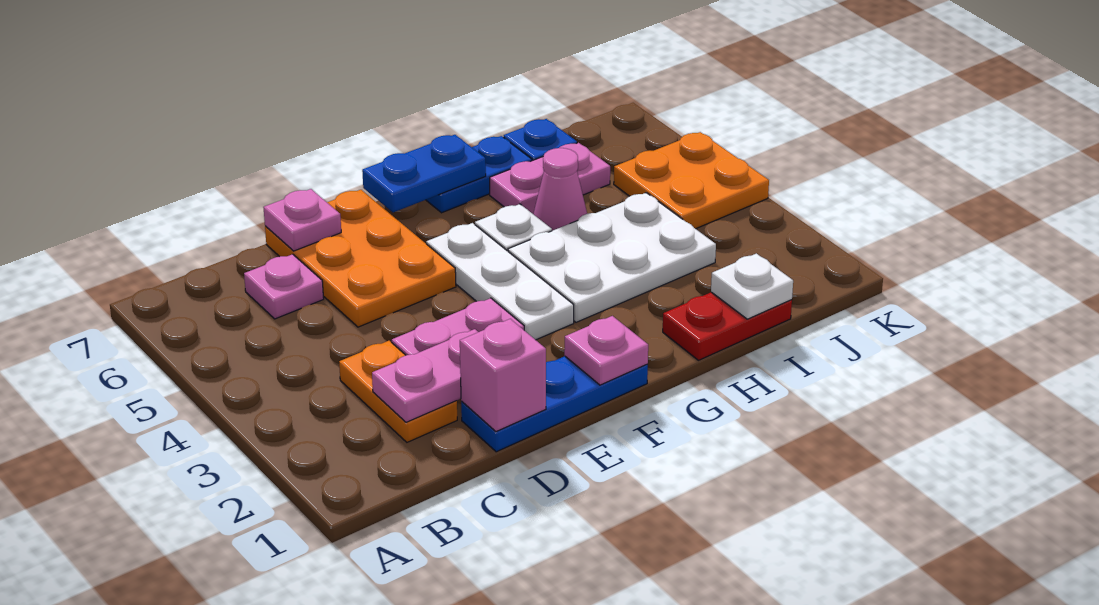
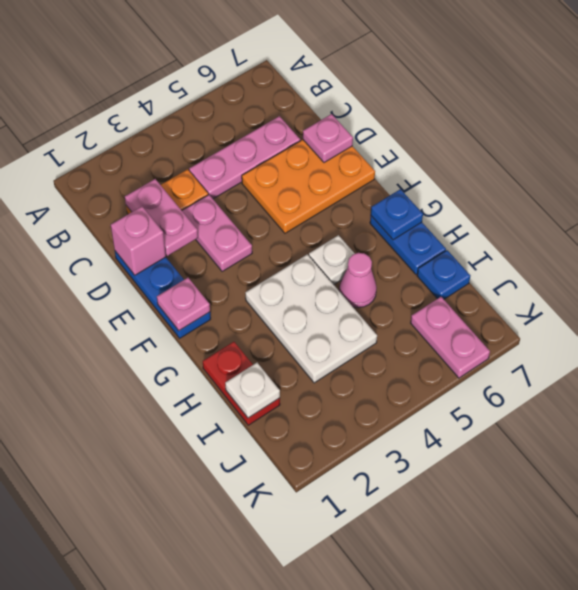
pink 1x1 plate [244,254,324,319] -> pink 1x3 plate [189,116,300,199]
white 1x3 plate [426,223,574,340] -> none
blue 1x2 plate [362,135,486,212] -> blue 1x1 plate [371,189,423,240]
pink 1x2 plate [490,143,610,214] -> pink 1x2 plate moved to [411,297,490,378]
orange 2x2 plate [614,132,769,229] -> none

